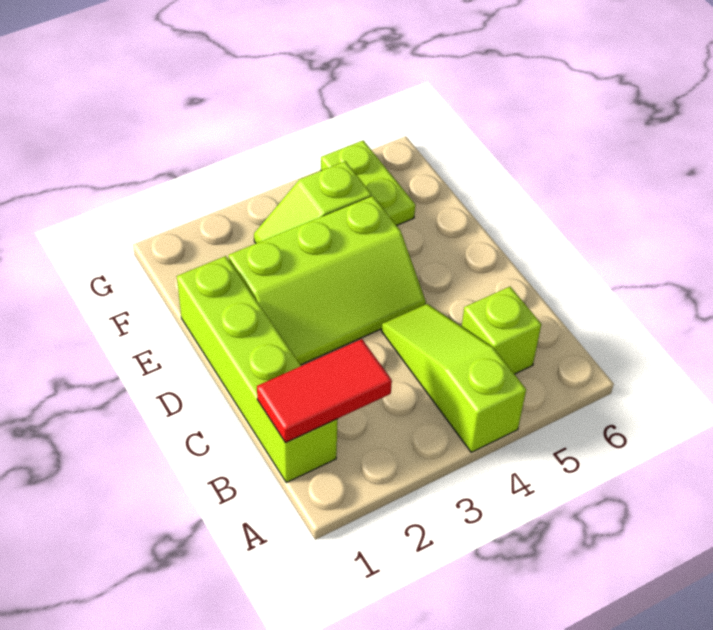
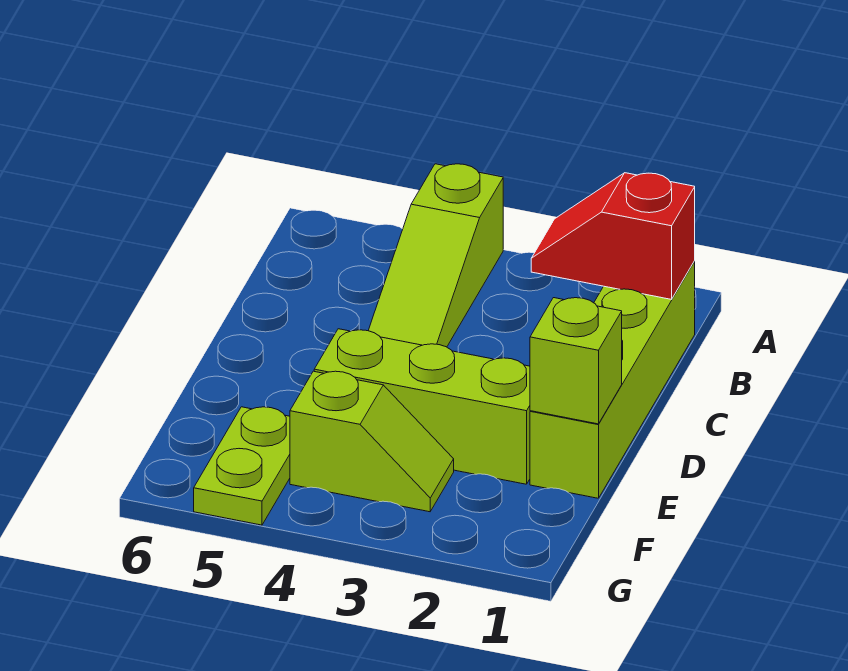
red 1x2 tile [257,339,392,443] -> red 1x2 slope [531,173,695,299]
lime 1x1 brick [462,287,541,374] -> lime 1x1 brick moved to [530,298,622,424]

